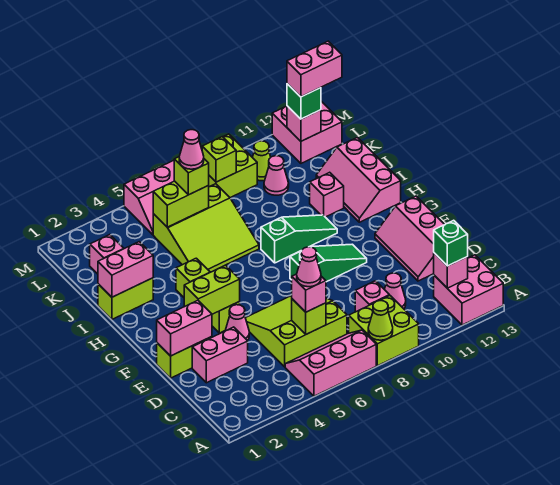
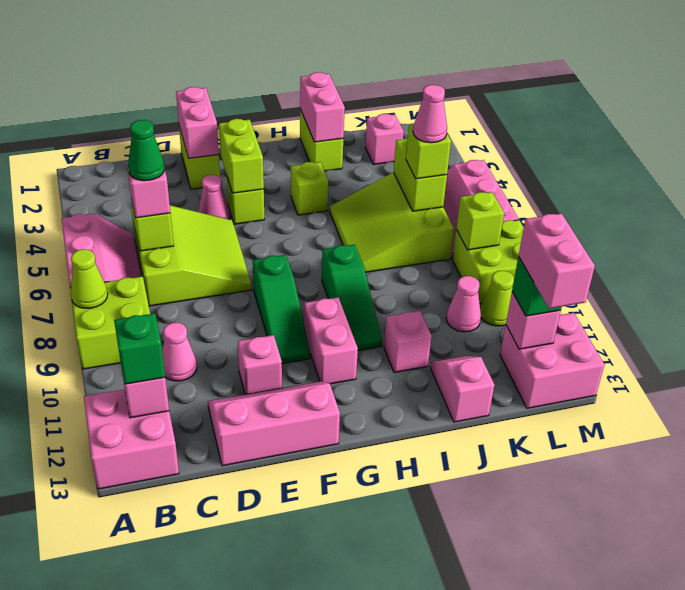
pink 1x1 cone [297,247,321,287] -> green 1x1 cone [128,120,164,181]
pink 1x1 brick [355,281,389,312] -> pink 1x1 brick moved to [238,335,282,395]
pink 1x2 brick [192,327,248,383] -> pink 1x2 brick moved to [304,297,358,384]
pink 2x3 slope [316,137,401,222] -> pink 1x2 slope [430,356,494,422]

